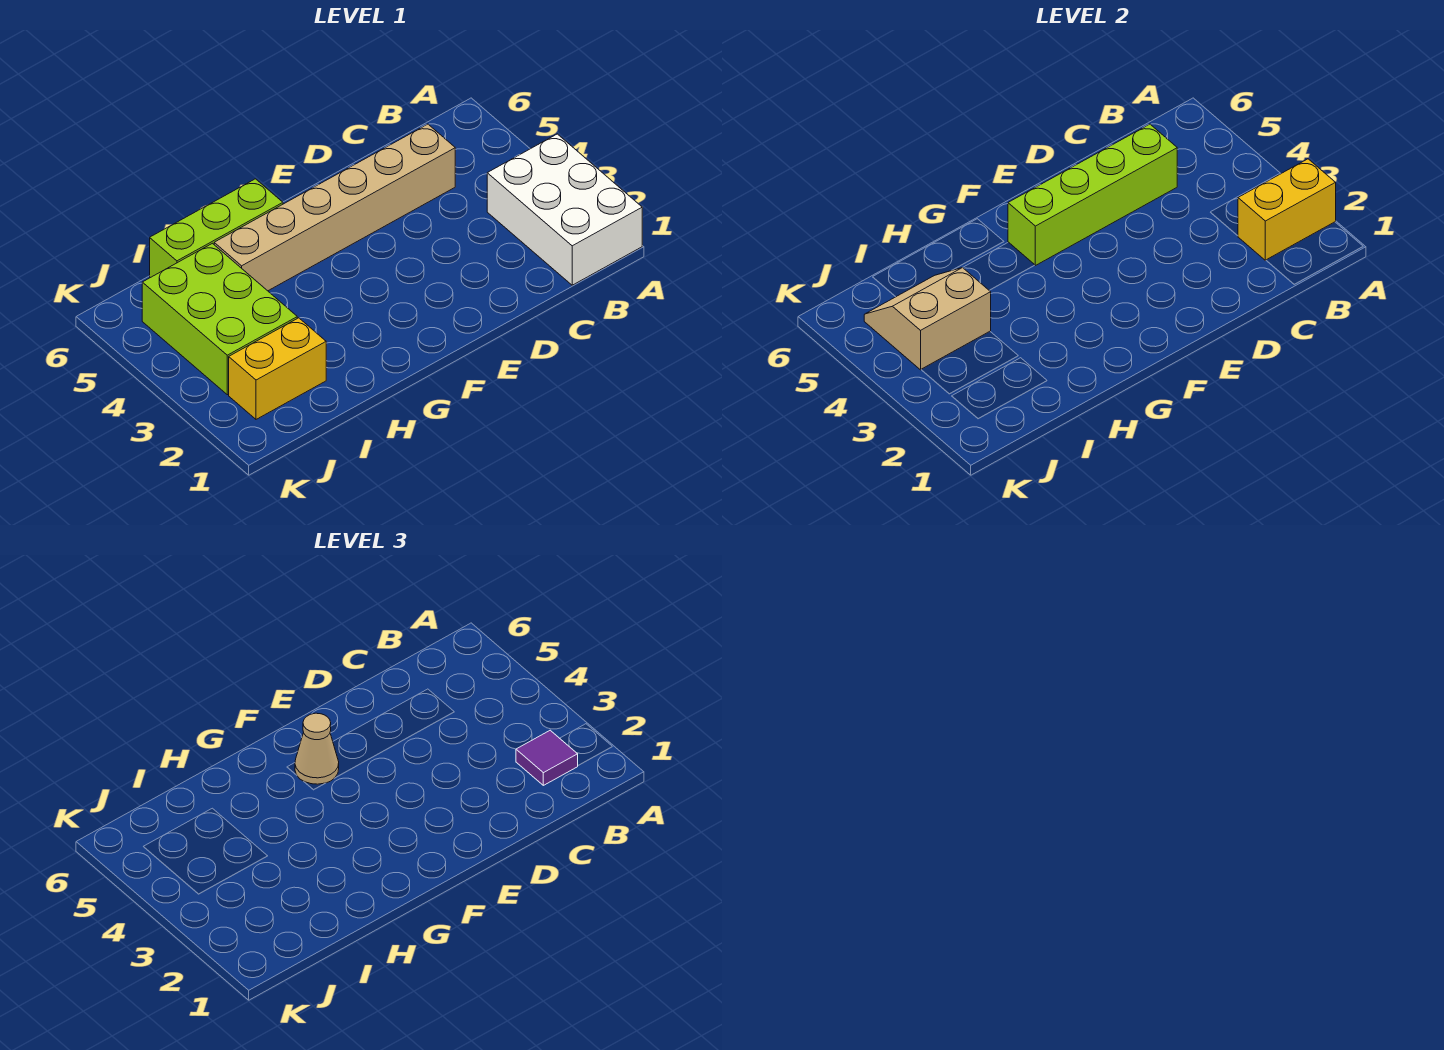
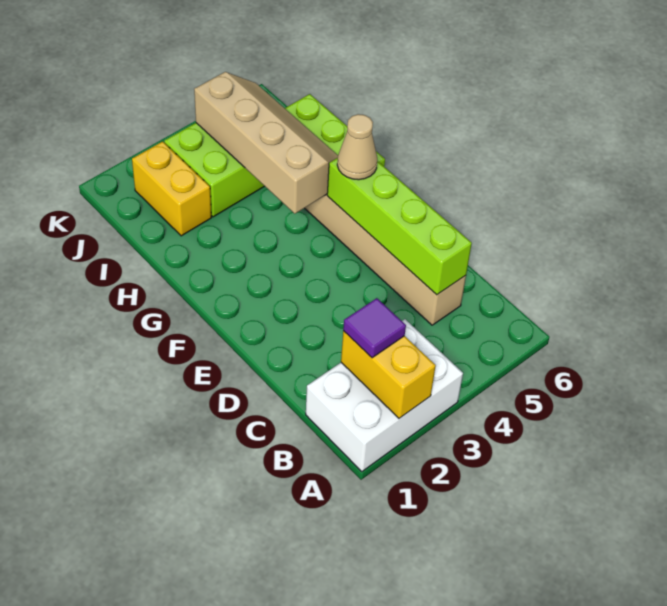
tan 2x2 slope [864,268,991,370] -> tan 2x4 slope [194,72,338,214]

